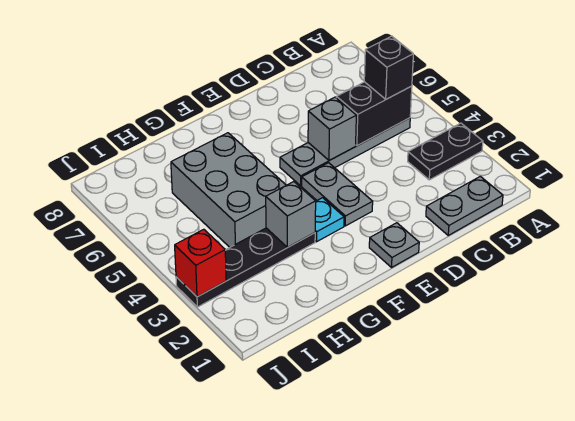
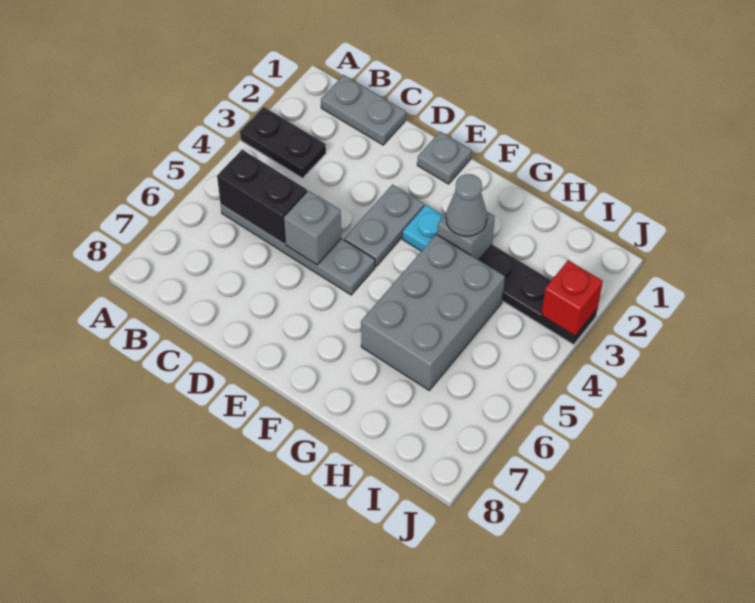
black 1x1 brick [364,36,413,99] -> none
none -> grey 1x1 cone [446,174,487,236]

